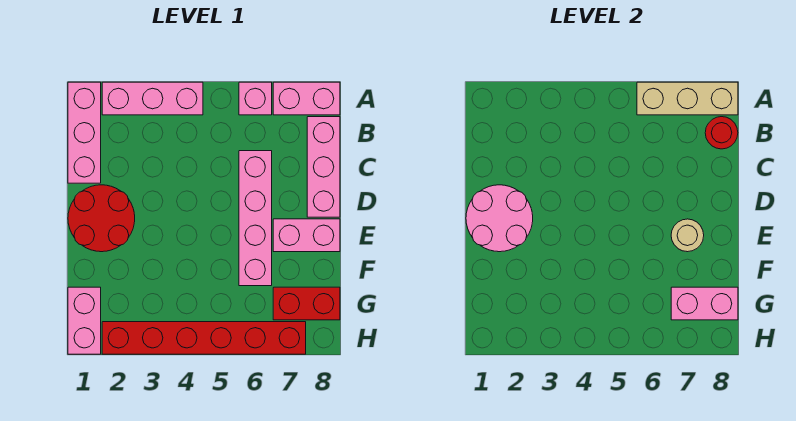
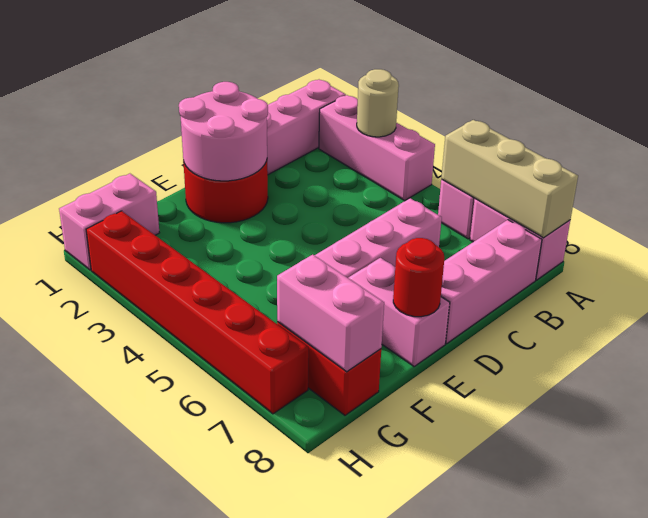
red 1x1 round brick [705,117,738,149] -> red 1x1 round brick moved to [393,238,444,317]
tan 1x1 round brick [671,219,704,252] -> tan 1x1 round brick moved to [357,69,399,137]

